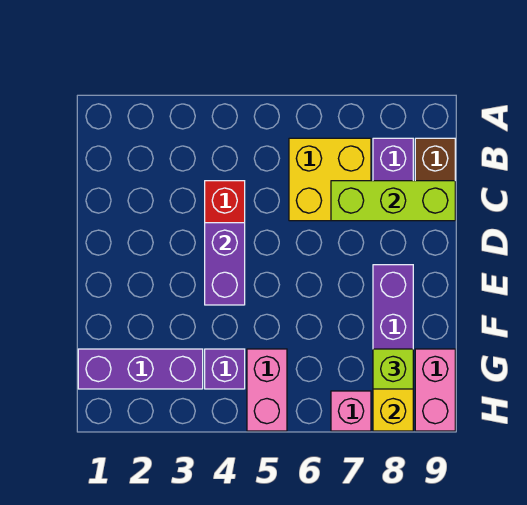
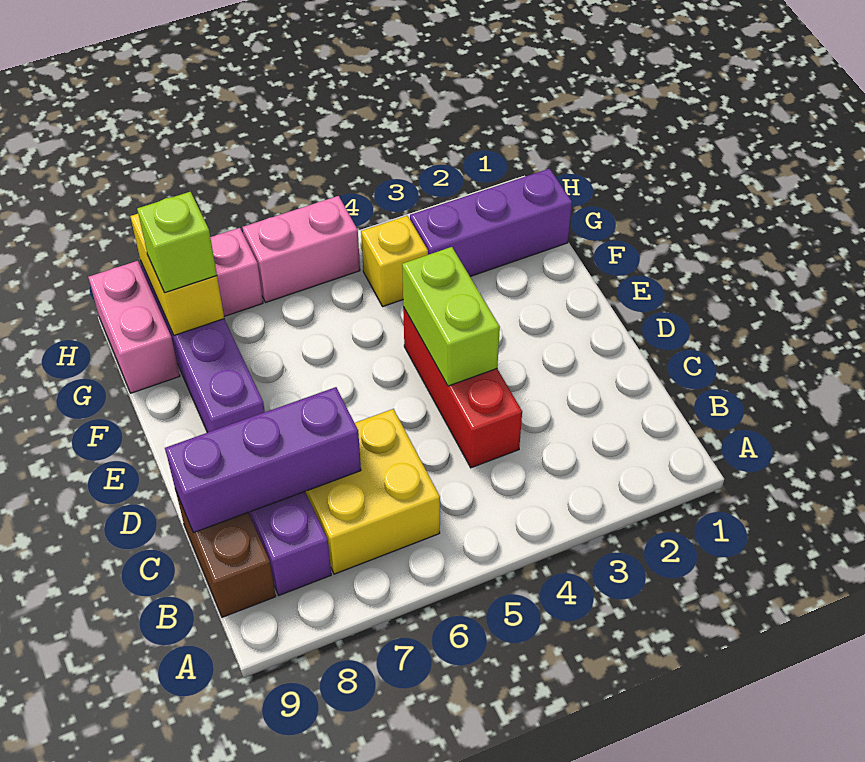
lime 1x3 brick [331,181,455,221] -> purple 1x3 brick [165,387,361,533]
purple 1x2 brick [205,223,245,305] -> lime 1x2 brick [402,247,500,386]
purple 1x1 brick [205,349,245,389] -> yellow 1x1 brick [361,216,428,306]
pink 1x2 brick [247,349,287,431] -> pink 1x2 brick turned to [243,196,360,302]

